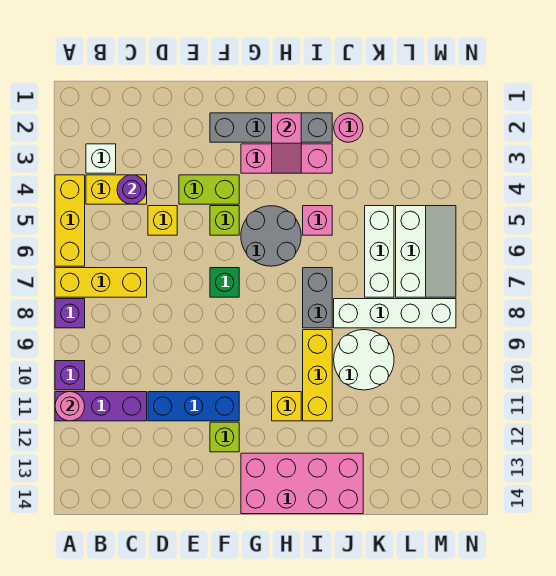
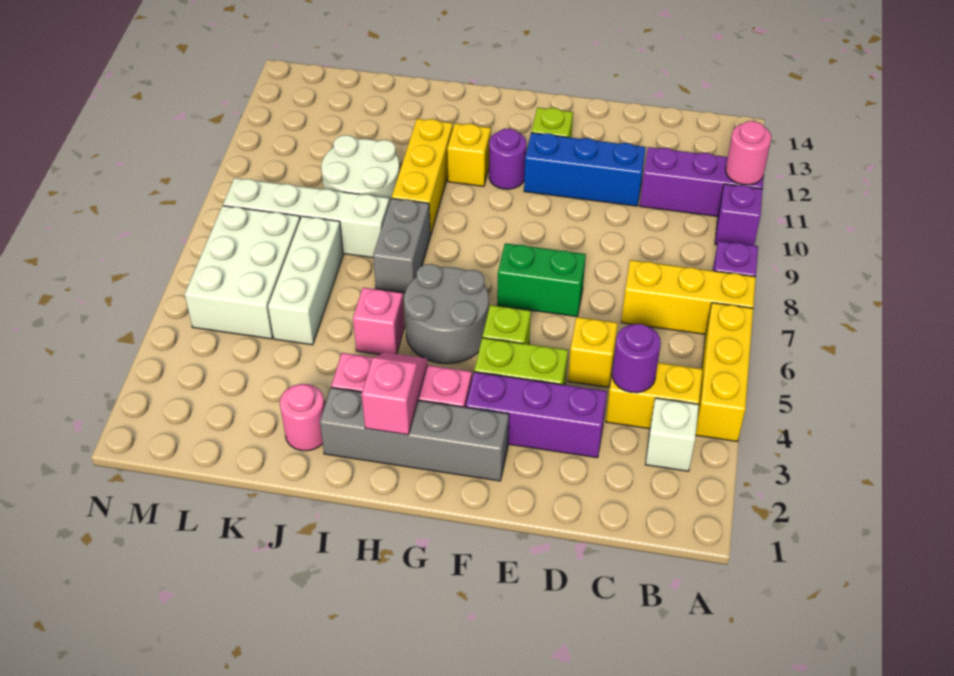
none -> purple 1x3 brick [466,372,607,458]
green 1x1 brick [210,268,239,297] -> green 1x2 brick [497,243,586,317]
none -> purple 1x1 round brick [489,128,526,189]
pink 2x4 brick [241,453,363,514] -> none
white 2x3 slope [396,206,456,297] -> white 2x3 brick [185,206,300,339]

